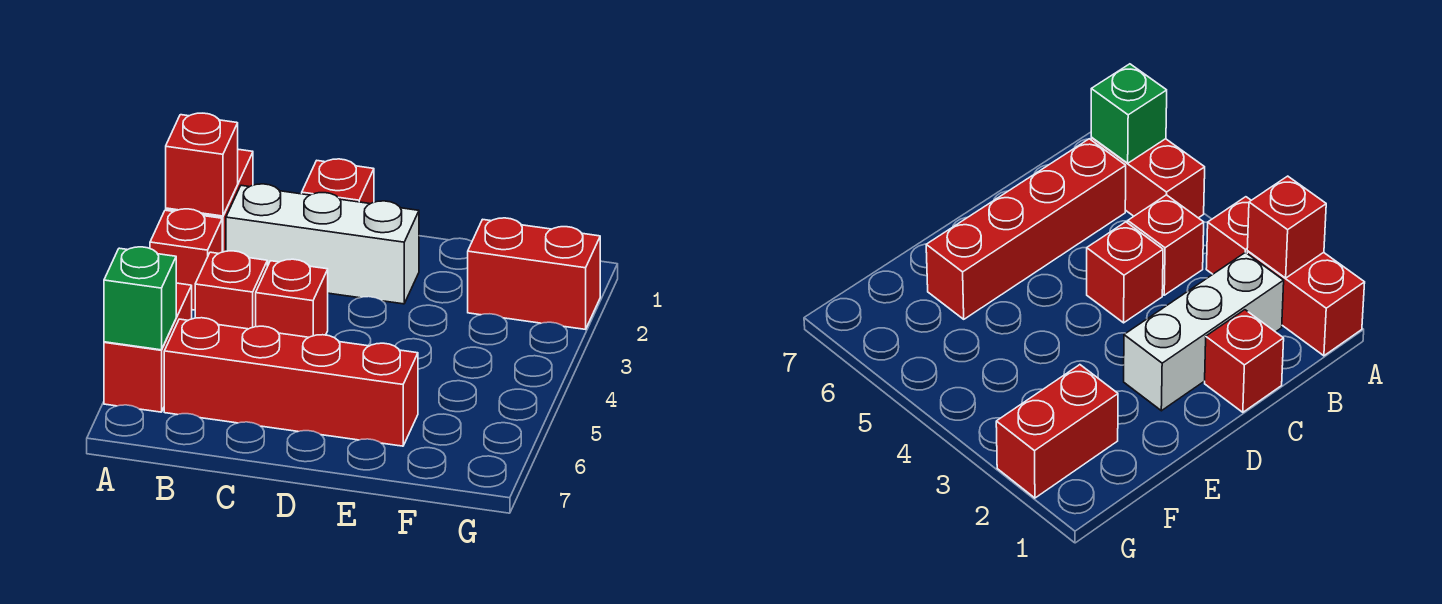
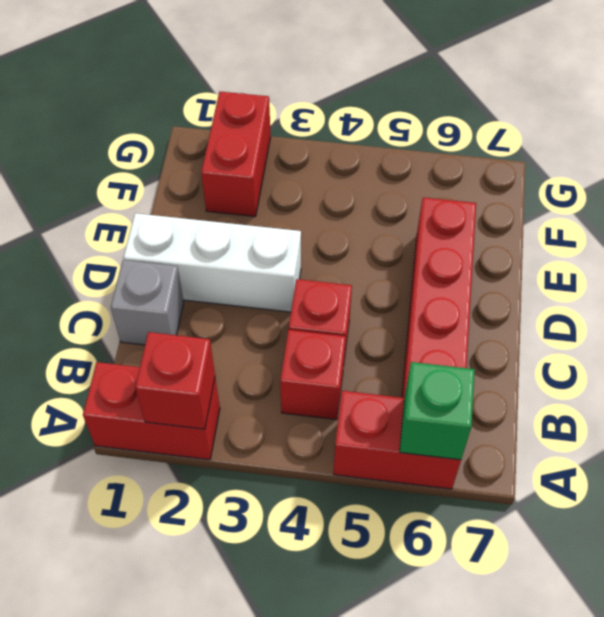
red 1x1 brick [150,209,222,310] -> none
white 1x3 brick [226,184,419,304] -> white 1x3 brick turned to [123,213,301,312]
red 1x1 brick [302,159,374,204] -> grey 1x1 brick [111,260,184,345]

